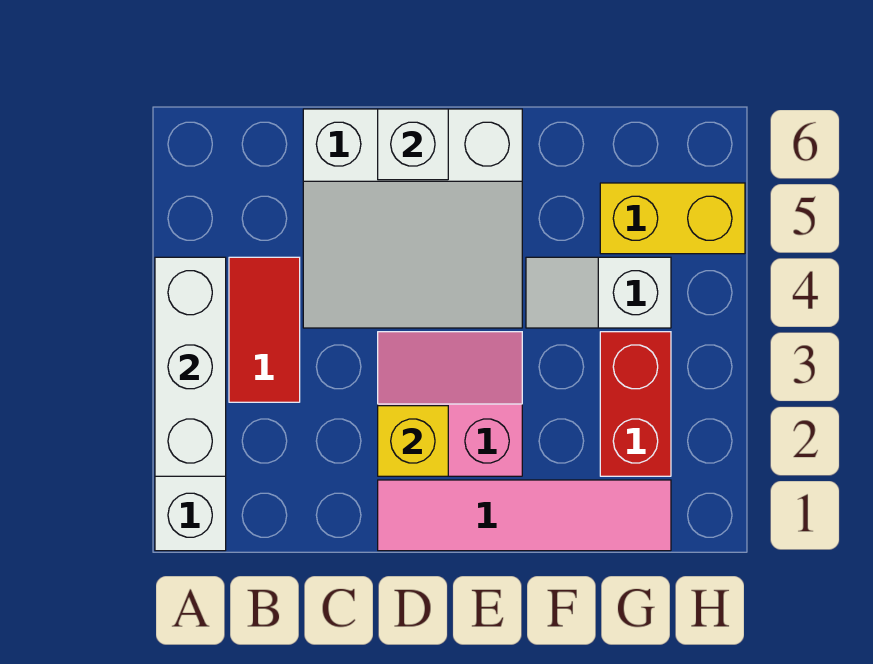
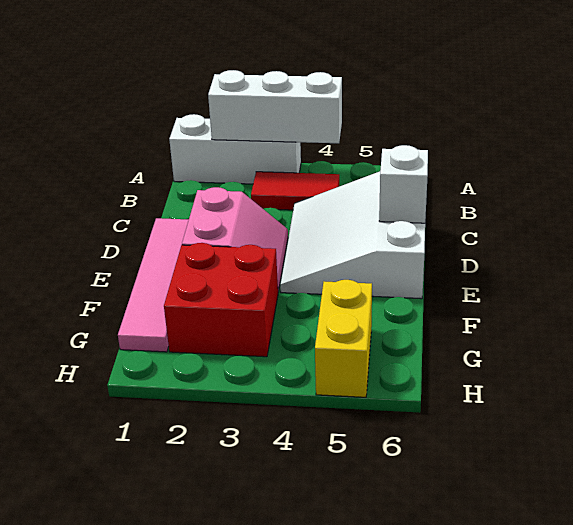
yellow 1x1 brick [378,406,448,476] -> none
white 1x2 slope [526,257,671,328] -> none
red 1x2 brick [600,332,671,476] -> red 2x2 brick [164,243,278,357]

